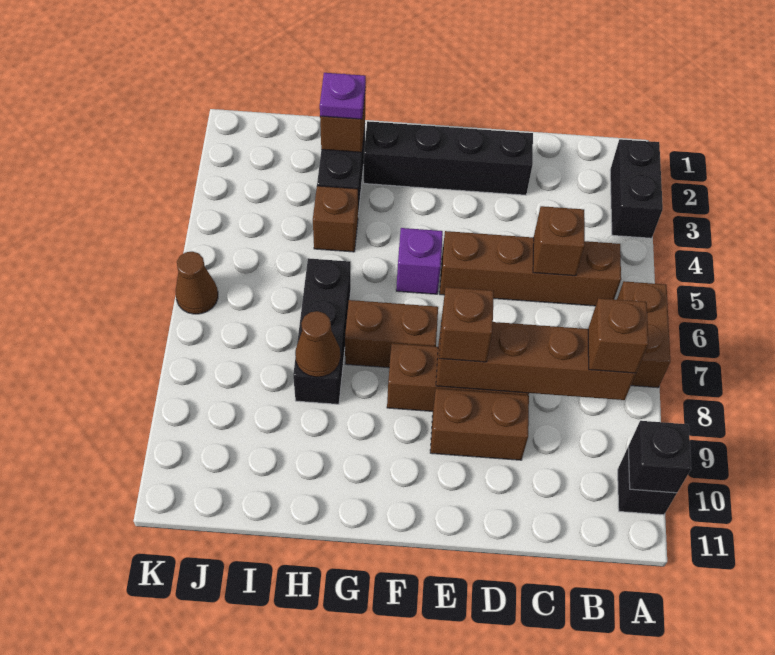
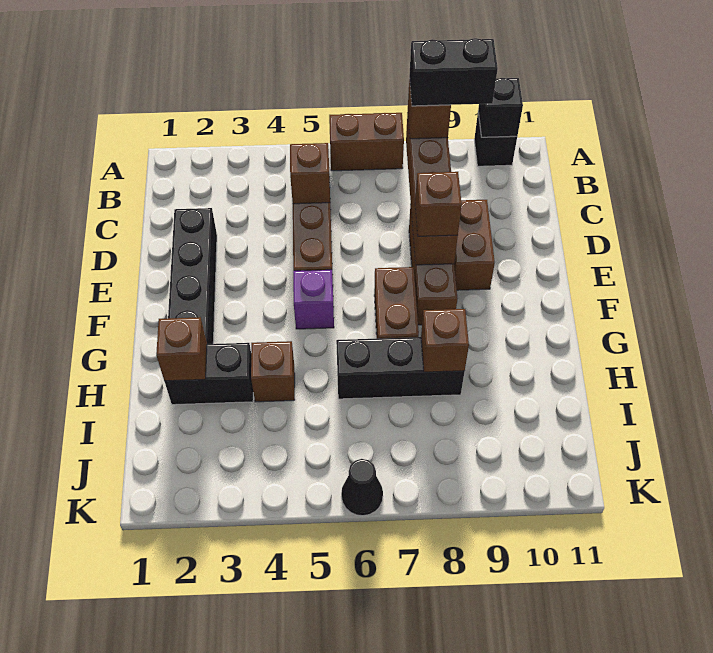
black 1x2 brick [610,139,663,238] -> black 1x2 brick moved to [409,38,498,106]
purple 1x1 plate [320,73,366,119] -> none
brown 1x1 cone [295,311,340,377] -> brown 1x1 brick [421,309,469,372]
brown 1x1 cone [176,251,218,314] -> black 1x1 cone [341,459,383,516]

